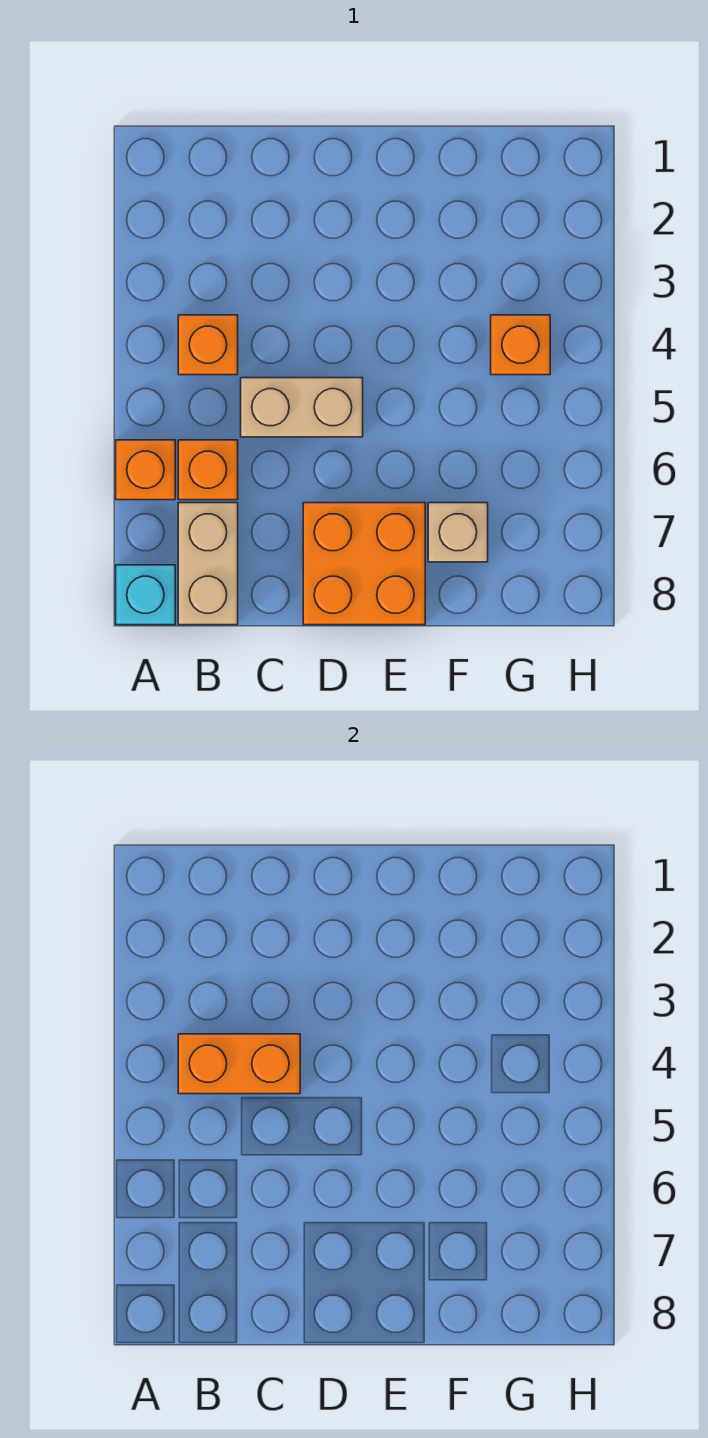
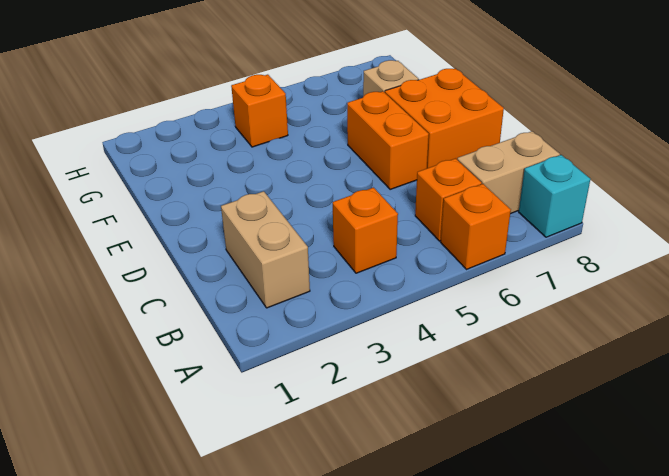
orange 1x2 brick [178,1034,300,1094] -> orange 1x2 brick moved to [347,91,429,189]
tan 1x2 brick [241,378,363,437] -> tan 1x2 brick moved to [221,191,310,308]

